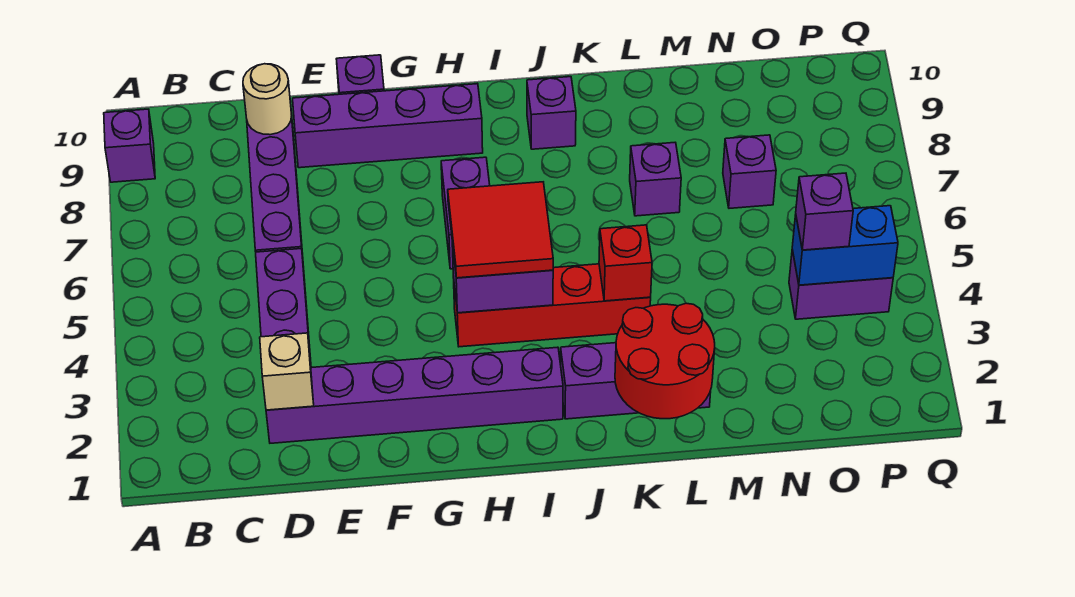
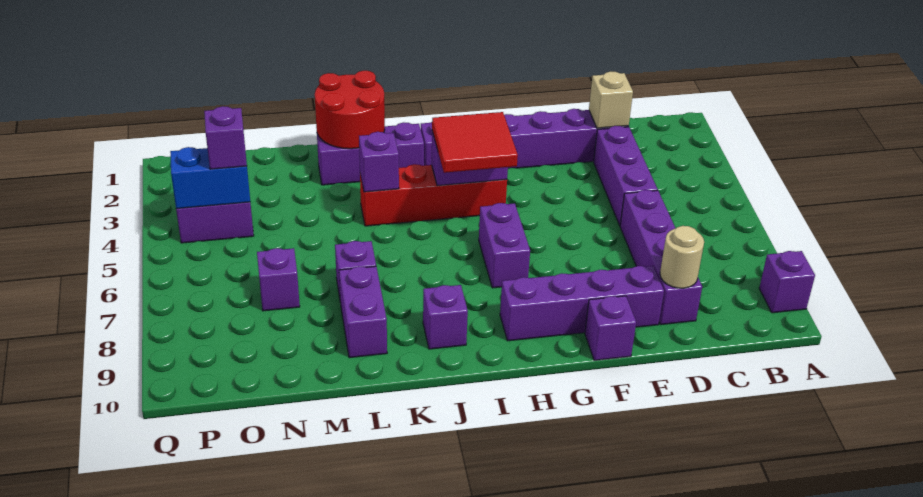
red 1x1 brick [599,225,652,301] -> purple 1x1 brick [359,132,399,192]
none -> purple 1x2 brick [339,266,387,358]

